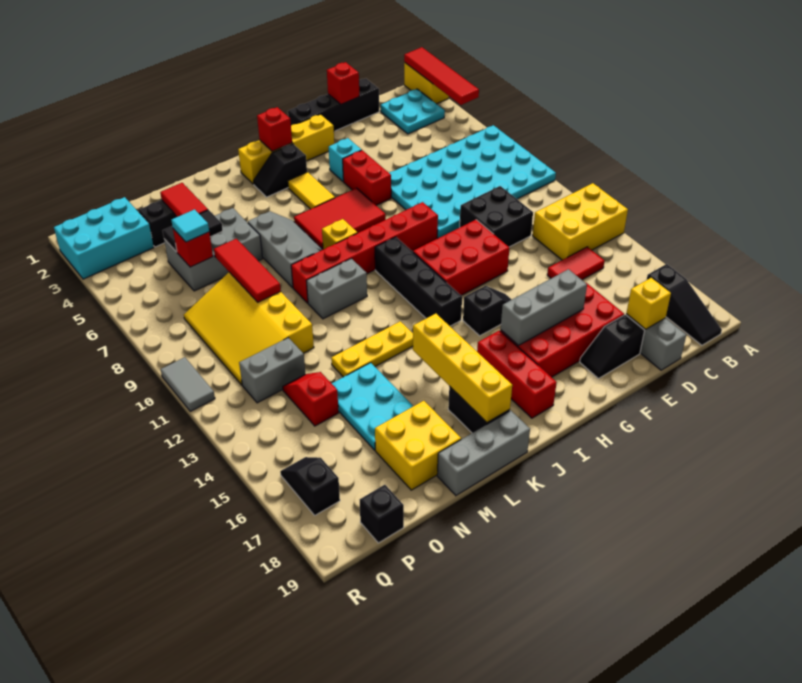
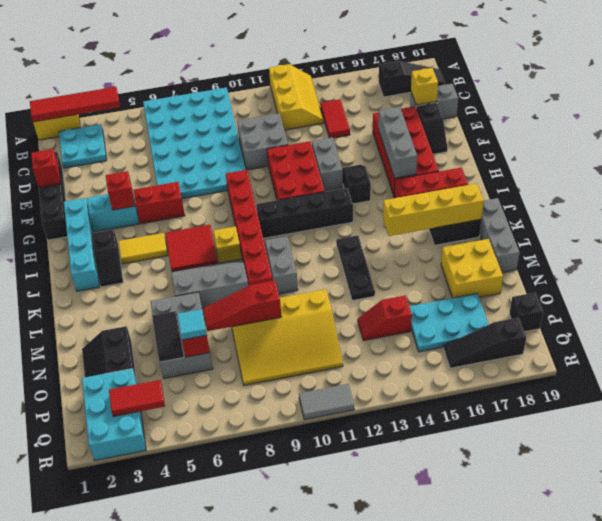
yellow 2x3 brick [533,183,628,260] -> yellow 2x3 slope [269,64,324,130]
black 2x2 brick [460,186,533,247] -> grey 2x2 brick [237,113,288,170]
yellow 1x4 brick [238,114,334,184] -> cyan 1x4 brick [64,198,99,291]
cyan 1x1 brick [328,138,361,182] -> cyan 1x2 brick [87,194,139,232]
red 2x3 tile [294,188,386,249] -> red 2x2 tile [165,225,218,272]
red 1x1 brick [257,107,292,151] -> red 1x1 brick moved to [106,171,135,210]
yellow 1x3 plate [331,321,413,377] -> black 1x3 plate [336,235,375,301]
cyan 2x3 plate [331,363,413,450] -> cyan 2x3 plate moved to [409,293,489,352]
red 1x2 tile [160,183,208,217] -> red 1x2 tile moved to [109,380,165,416]
red 1x3 tile [214,239,281,302] -> red 1x3 slope [203,281,282,331]
grey 1x2 brick [239,338,305,403] -> grey 1x2 brick moved to [312,137,343,191]
black 1x2 slope [280,457,340,515] -> black 1x3 slope [444,318,526,368]

